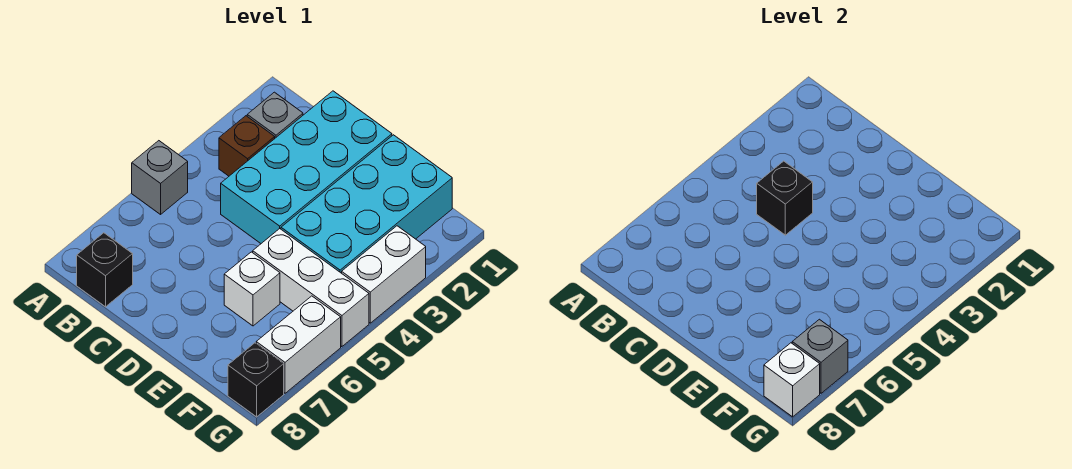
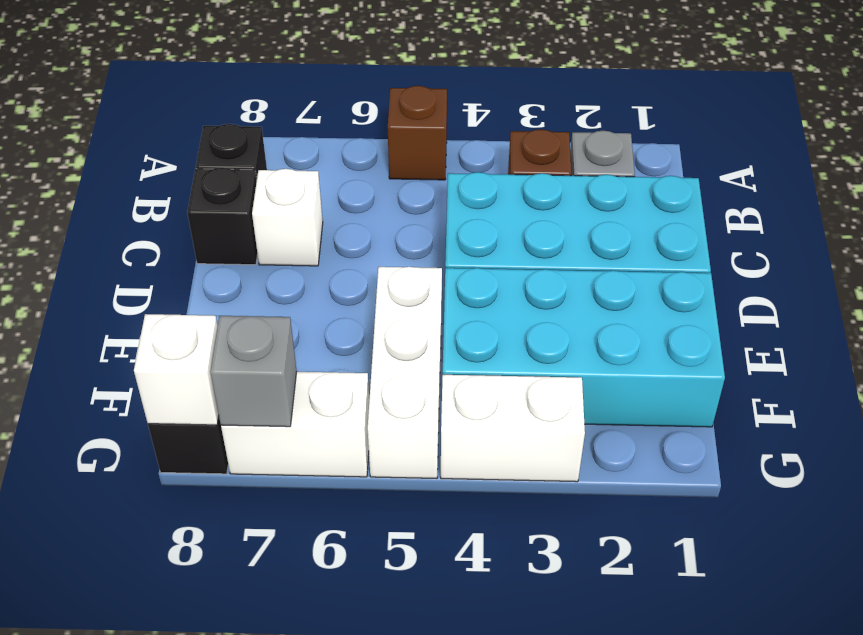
grey 1x1 brick [132,141,188,214] -> brown 1x1 brick [388,86,447,180]
black 1x1 brick [757,161,813,235] -> black 1x1 brick moved to [187,168,258,265]
white 1x1 brick [224,252,280,326] -> white 1x1 brick moved to [252,169,323,266]

